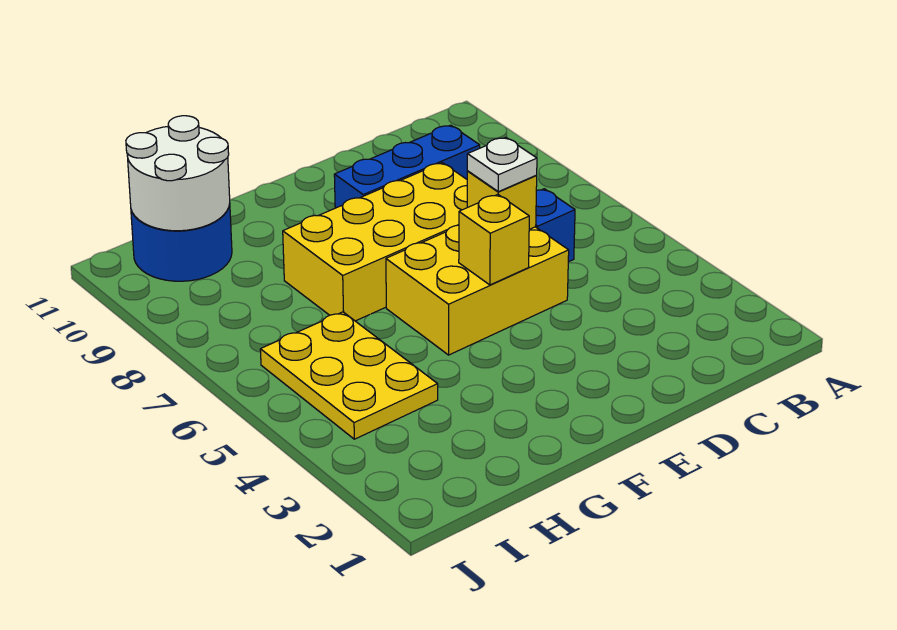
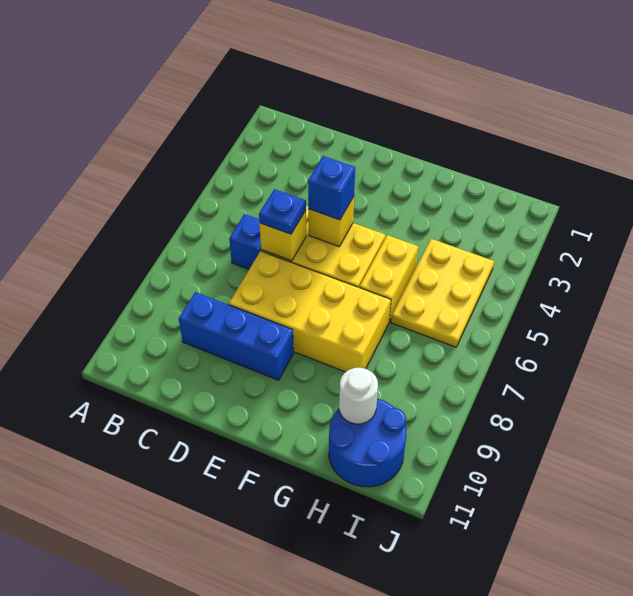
white 1x1 plate [467,137,537,192] -> blue 1x1 plate [259,189,306,234]
none -> blue 1x1 brick [308,156,355,220]
none -> yellow 1x2 brick [359,235,418,322]
white 2x2 round brick [126,116,230,231] -> white 1x1 round brick [339,368,378,424]

